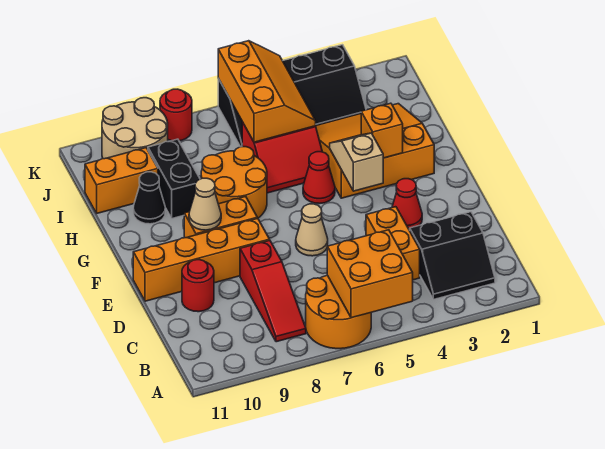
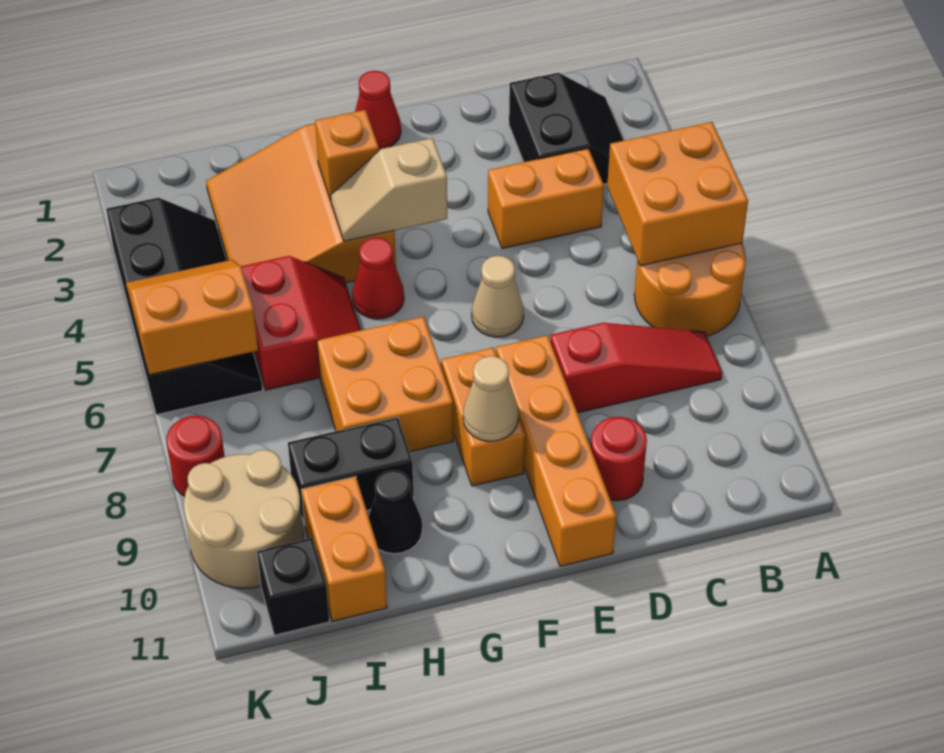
red 1x1 cone [392,179,422,230] -> red 1x1 cone moved to [355,71,401,150]
orange 2x2 round brick [201,147,267,218] -> orange 2x2 brick [317,317,454,452]
orange 2x3 slope [218,41,316,142] -> orange 2x2 slope [126,260,258,375]
none -> black 1x1 brick [257,538,329,635]

